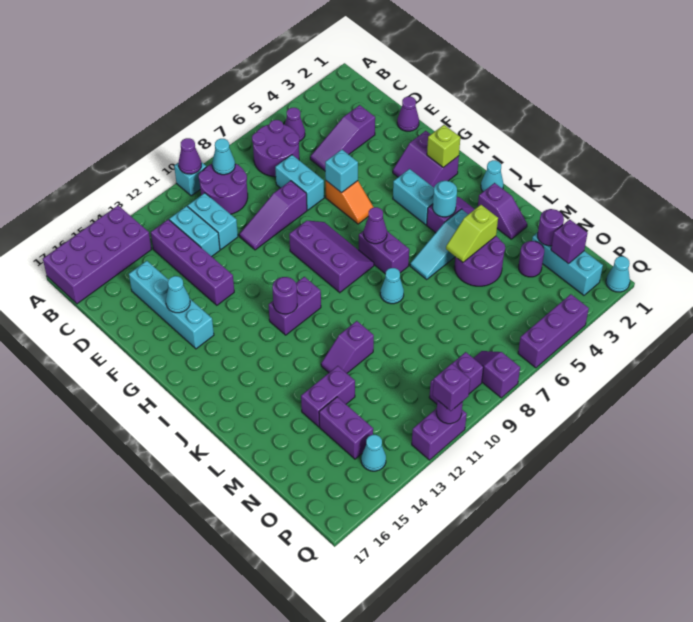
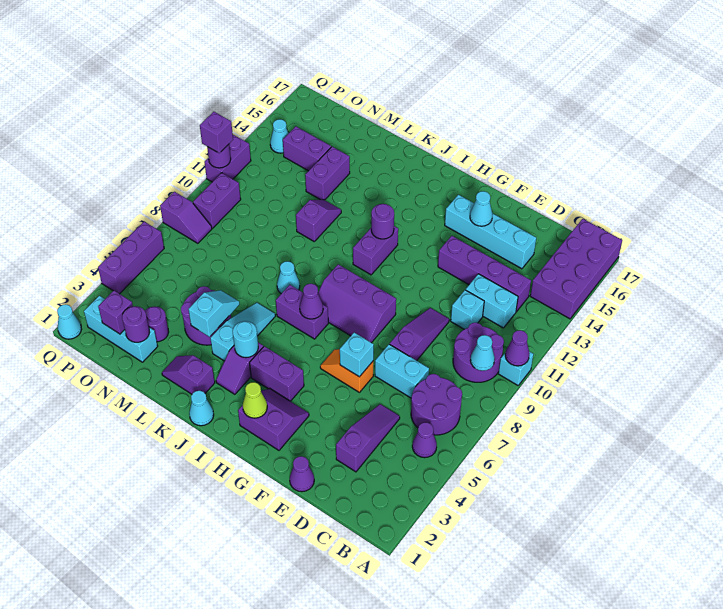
cyan 1x2 brick [188,193,238,249] -> cyan 1x1 brick [451,290,484,329]
lime 1x1 brick [427,125,460,167] -> lime 1x1 cone [243,382,267,418]
cyan 1x2 brick [393,169,434,225] -> purple 1x2 brick [250,346,304,401]
lime 1x2 slope [446,205,498,262] -> cyan 1x2 slope [188,290,240,337]

